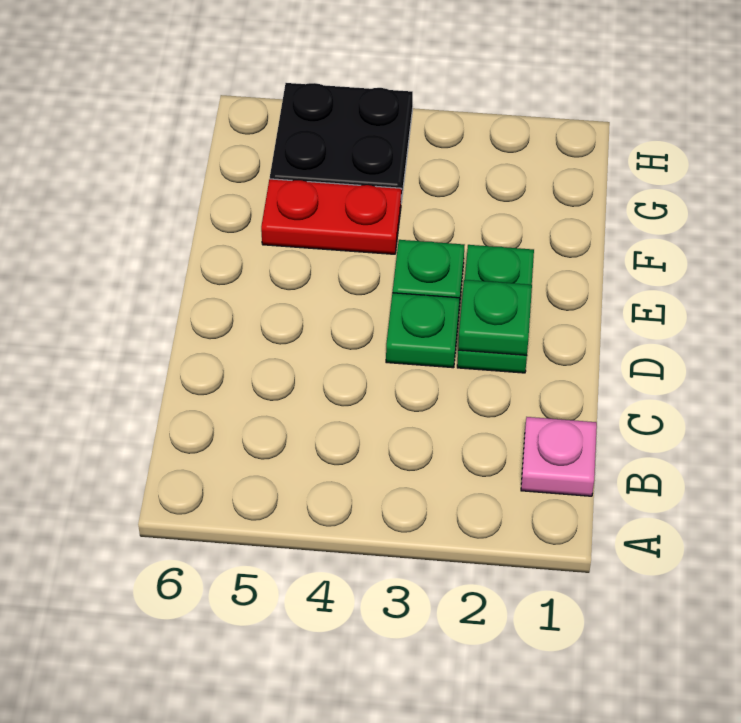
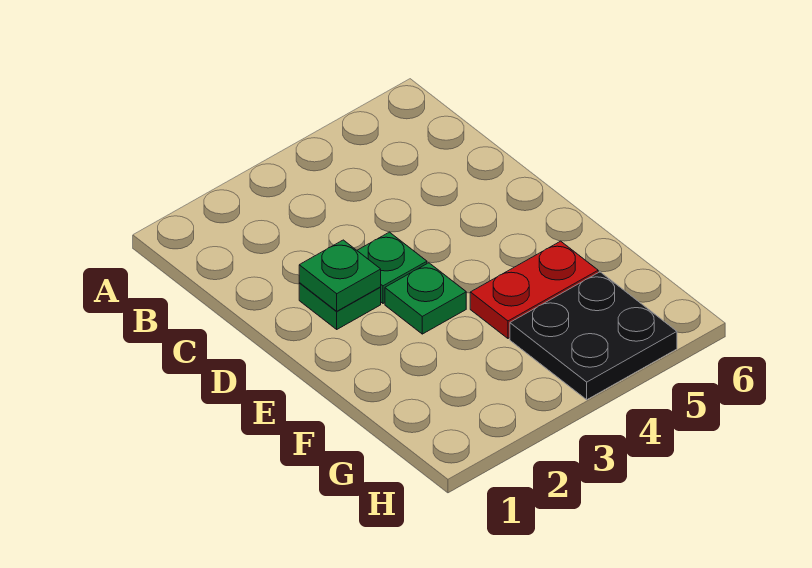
pink 1x1 plate [521,417,597,496] -> none
green 1x2 plate [457,245,534,373] -> green 1x1 plate [299,283,381,329]

